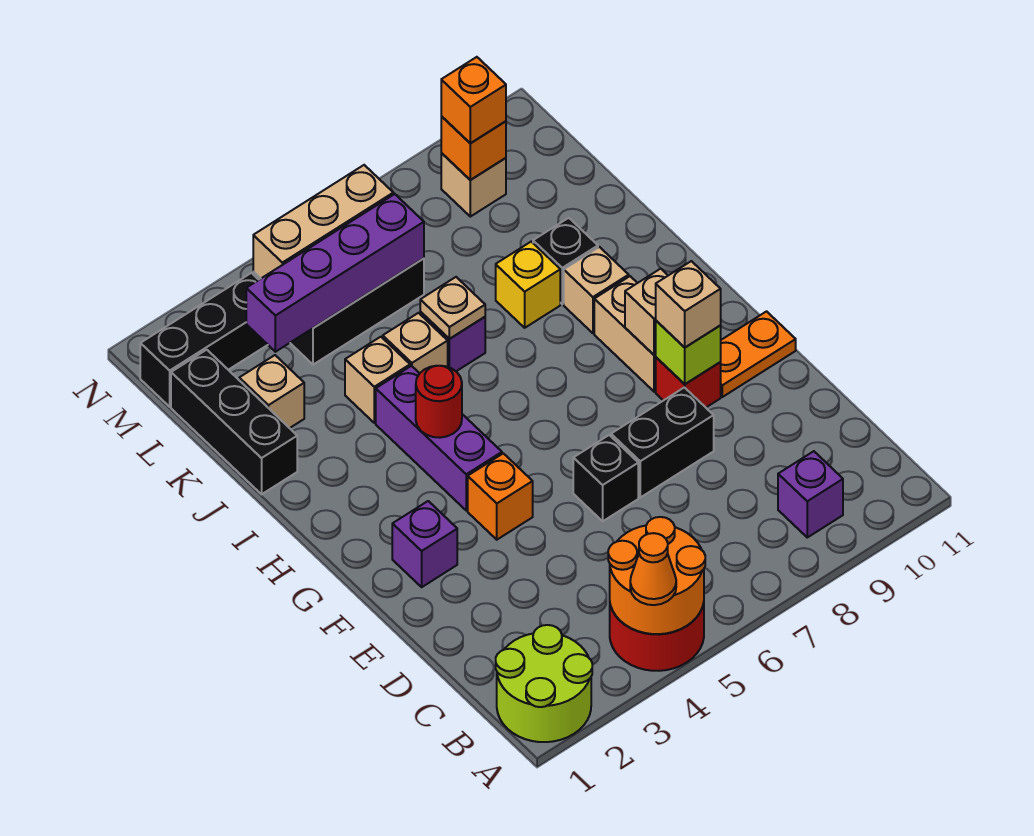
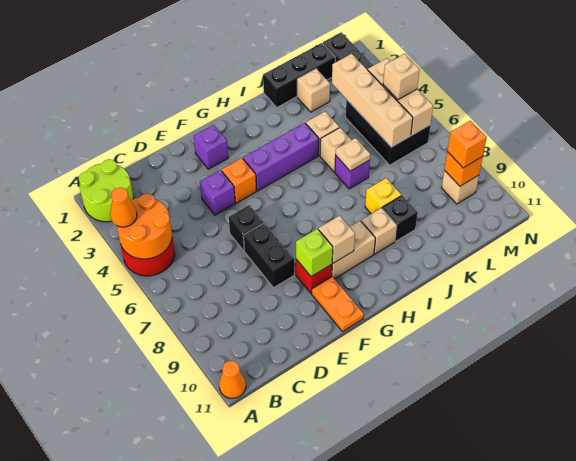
none -> orange 1x1 cone [219,361,246,398]
purple 1x1 brick [778,451,843,537] -> purple 1x1 brick moved to [200,170,235,215]
tan 1x1 brick [656,261,721,347] -> tan 1x1 brick moved to [383,54,420,100]
red 1x1 round brick [416,366,462,438] -> none
purple 1x4 brick [246,194,424,352] -> tan 1x4 brick [332,54,413,147]

